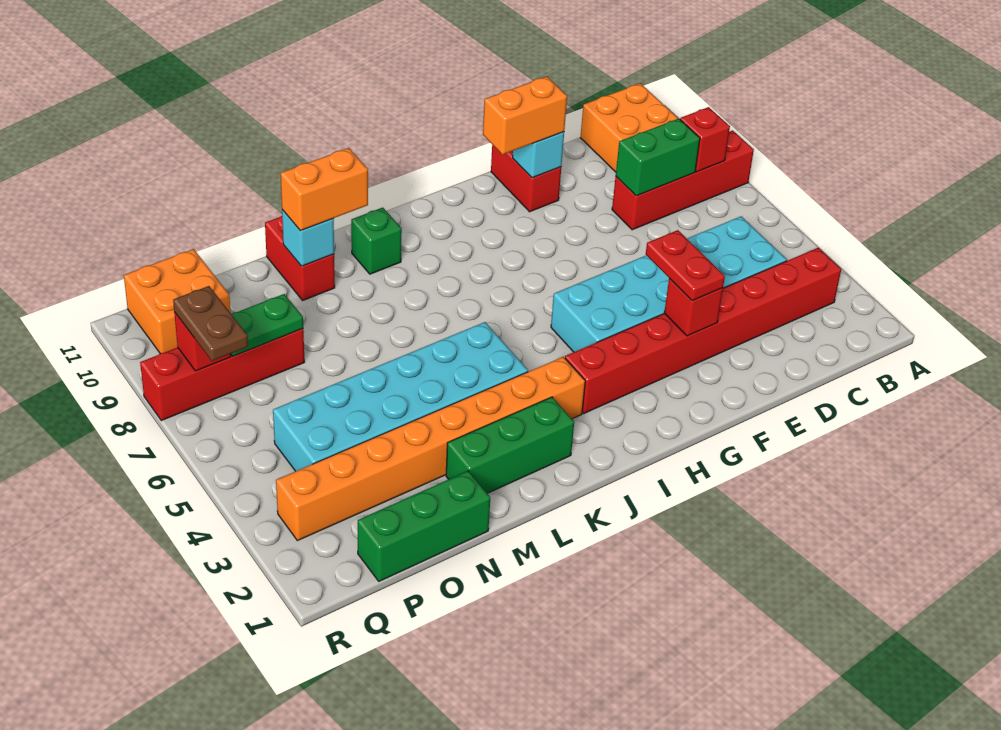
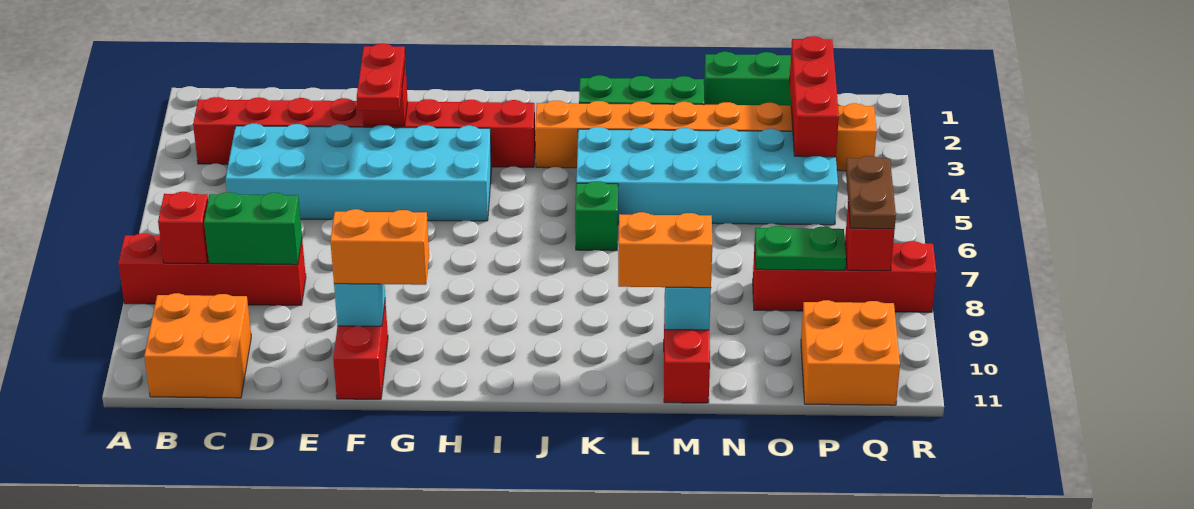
green 1x1 brick [351,208,402,274] -> green 1x1 brick moved to [575,181,618,251]
none -> red 1x3 brick [790,36,839,157]

